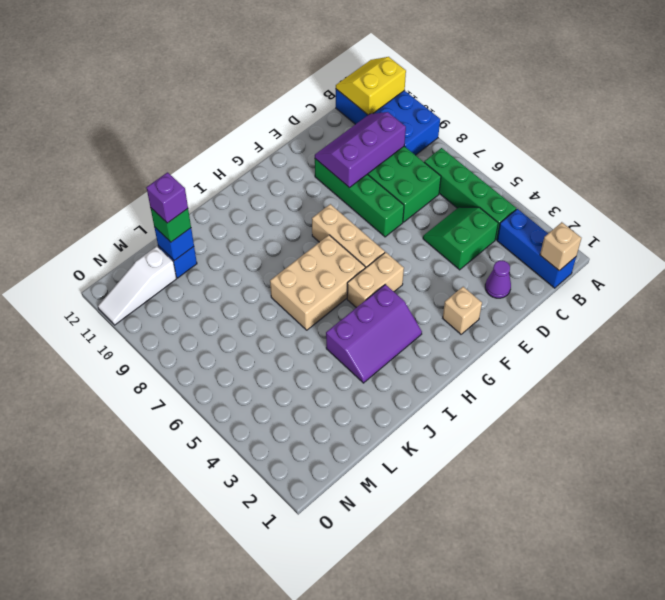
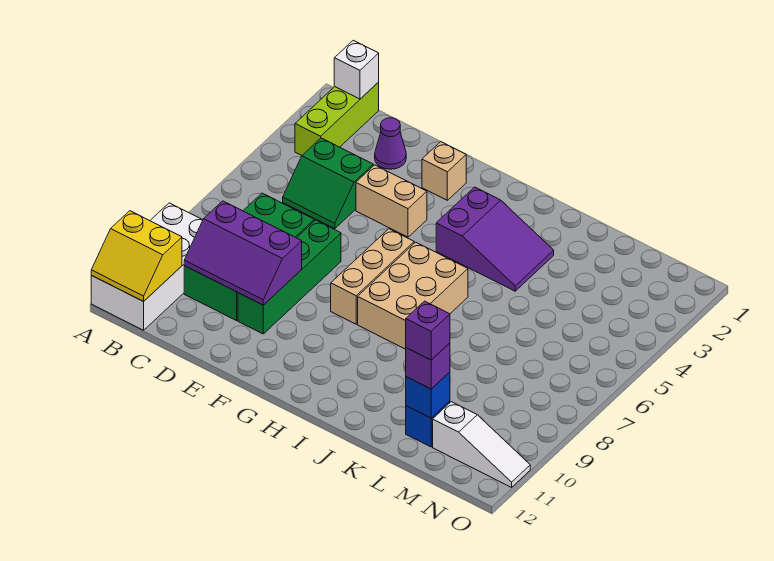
blue 2x4 brick [336,89,440,155] -> white 2x4 brick [91,203,203,330]
blue 1x3 brick [497,209,576,288] -> lime 1x3 brick [295,82,379,155]
tan 1x1 brick [540,222,581,271] -> white 1x1 brick [334,40,379,99]
green 1x4 brick [424,148,516,240] -> none
tan 1x2 brick [347,252,404,308] -> tan 1x2 brick moved to [356,165,427,237]
purple 2x3 slope [326,284,422,383] -> purple 2x3 slope turned to [436,187,554,291]
tan 2x3 brick [270,235,365,330] -> tan 2x3 brick turned to [358,242,468,349]
green 1x1 brick [151,208,191,242] -> purple 1x1 brick [406,343,450,389]

